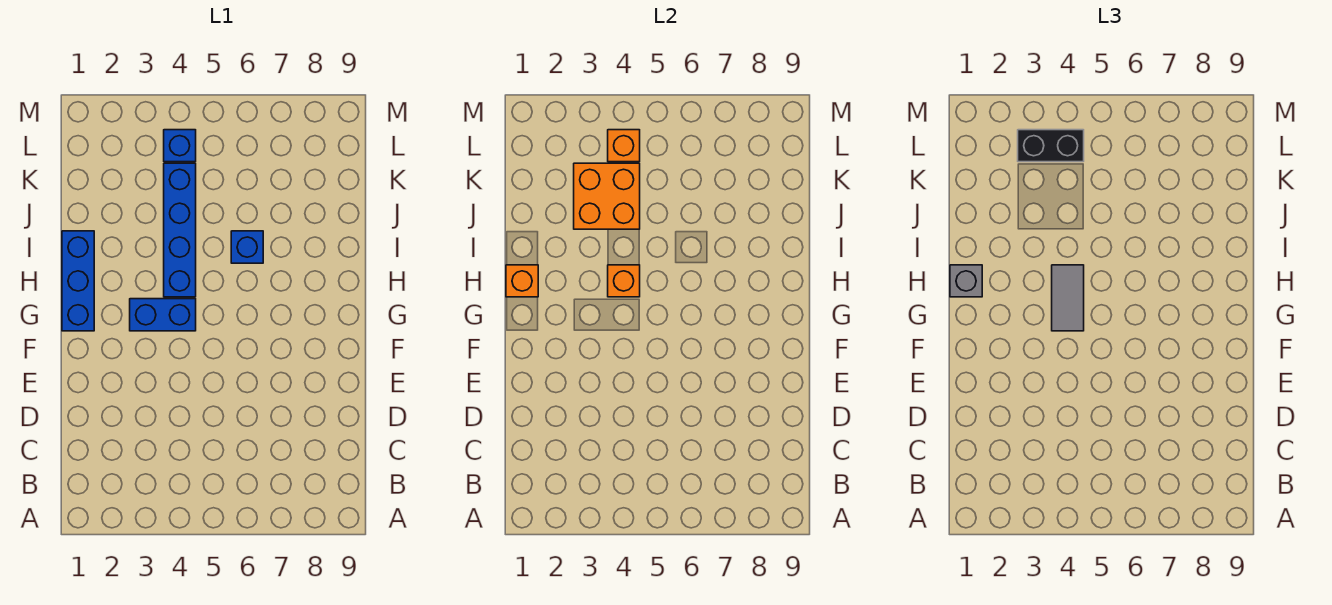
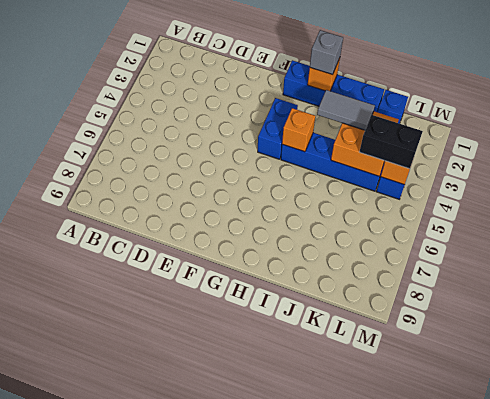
blue 1x3 brick [62,231,94,331] -> blue 1x4 brick [283,60,384,112]
grey 1x2 tile [1052,265,1084,331] -> grey 1x2 tile moved to [317,90,375,130]
blue 1x1 brick [231,231,263,263] -> blue 1x1 brick moved to [378,90,408,124]
black 1x2 brick [1018,130,1084,162] -> black 1x2 brick turned to [359,115,423,169]

